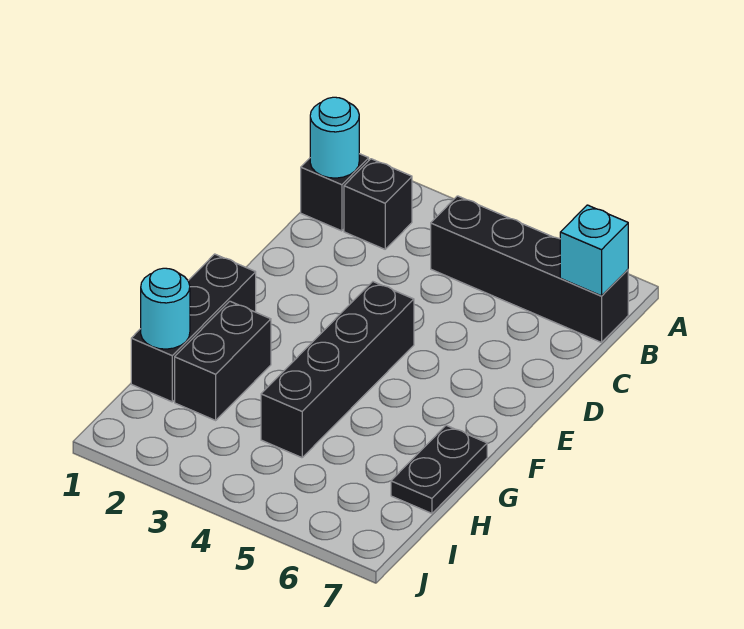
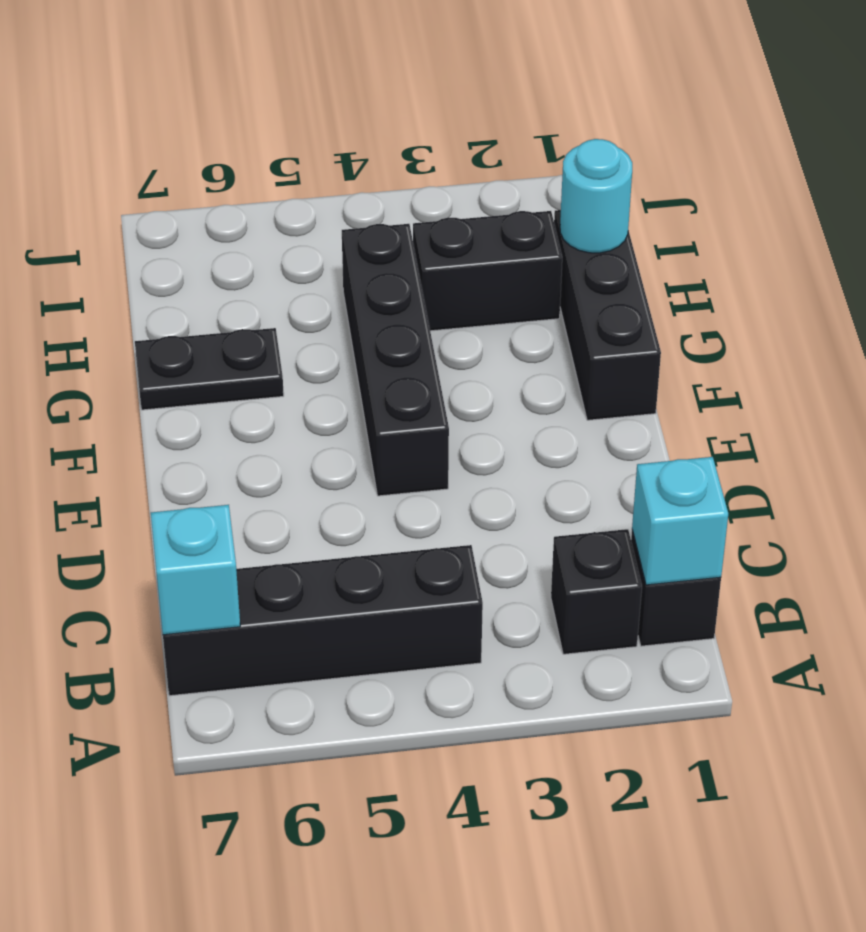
cyan 1x1 round brick [310,97,359,178] -> cyan 1x1 brick [632,457,728,585]
black 1x2 brick [175,301,271,420] -> black 1x2 brick turned to [413,211,562,331]
black 1x2 plate [391,425,487,513] -> black 1x2 plate turned to [135,328,284,410]

